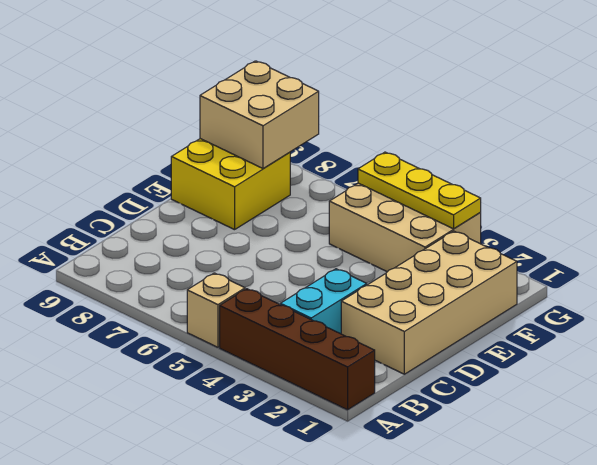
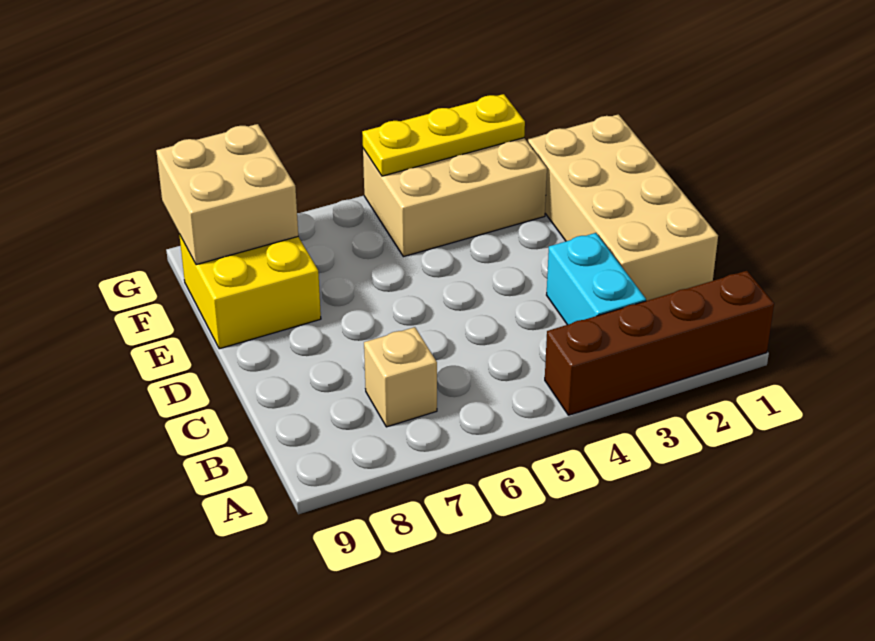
tan 1x1 brick [187,273,245,347] -> tan 1x1 brick moved to [364,327,437,427]

